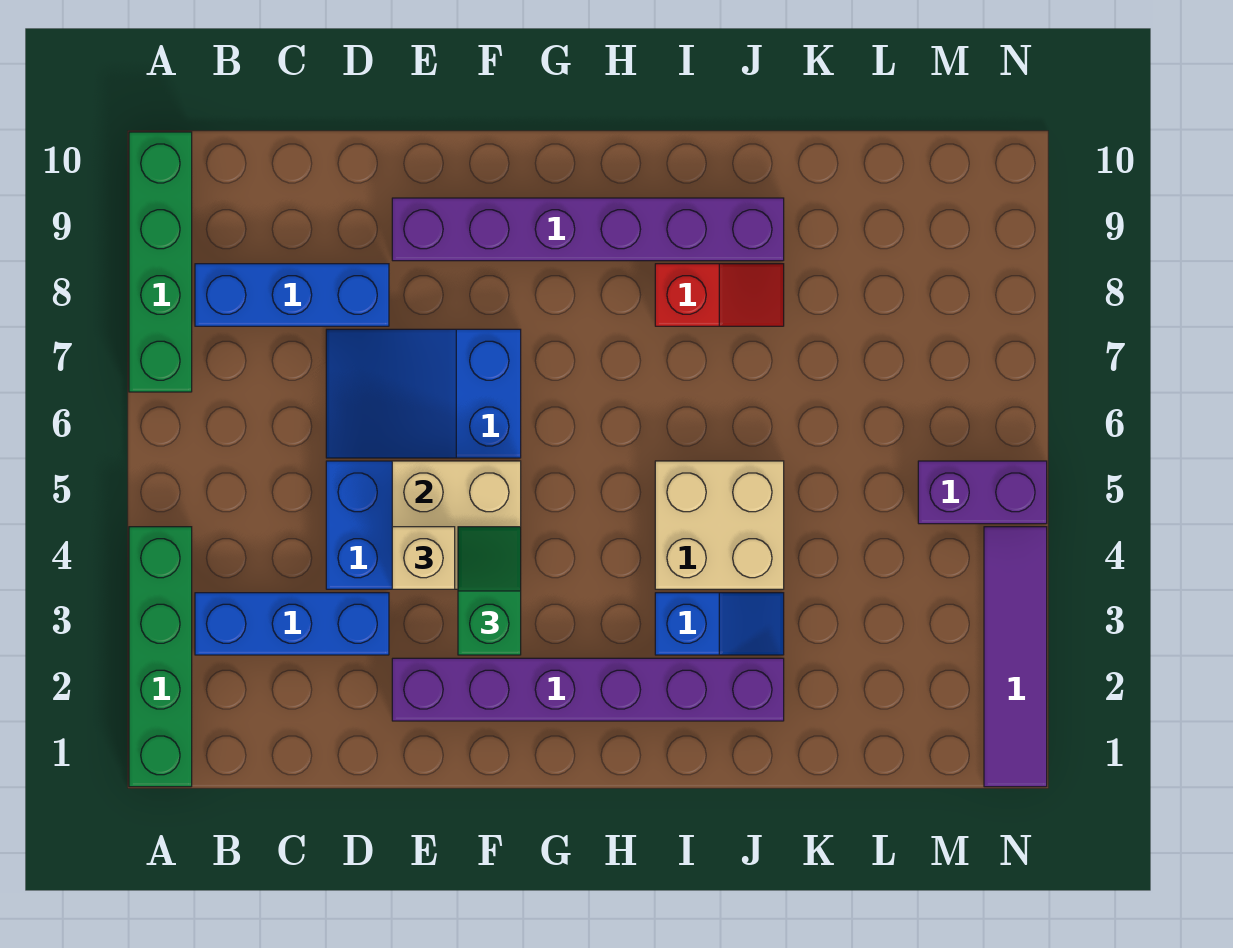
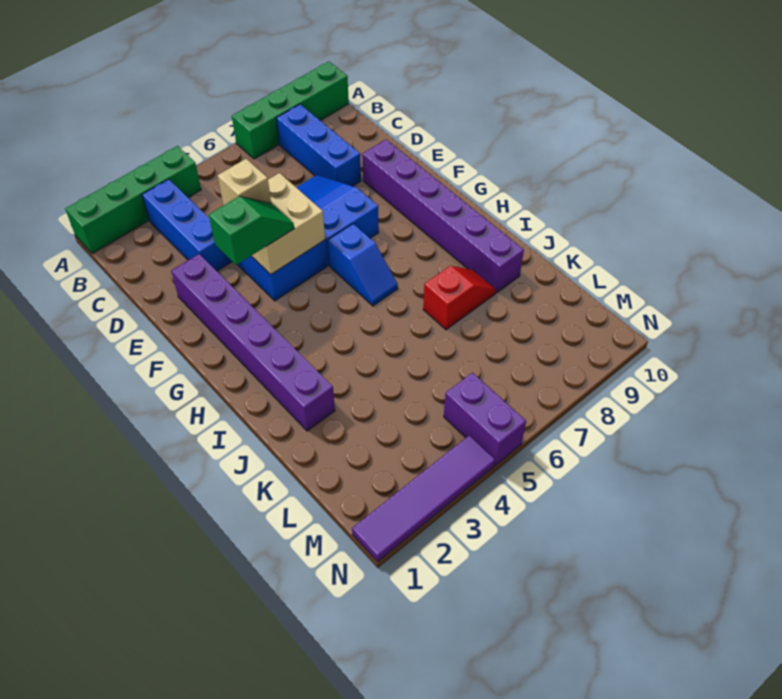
blue 1x2 slope [655,593,784,655] -> blue 1x2 slope moved to [328,224,398,306]
tan 2x2 brick [655,461,784,589] -> none
red 1x2 slope [655,264,784,326] -> red 1x2 slope turned to [423,266,496,330]

